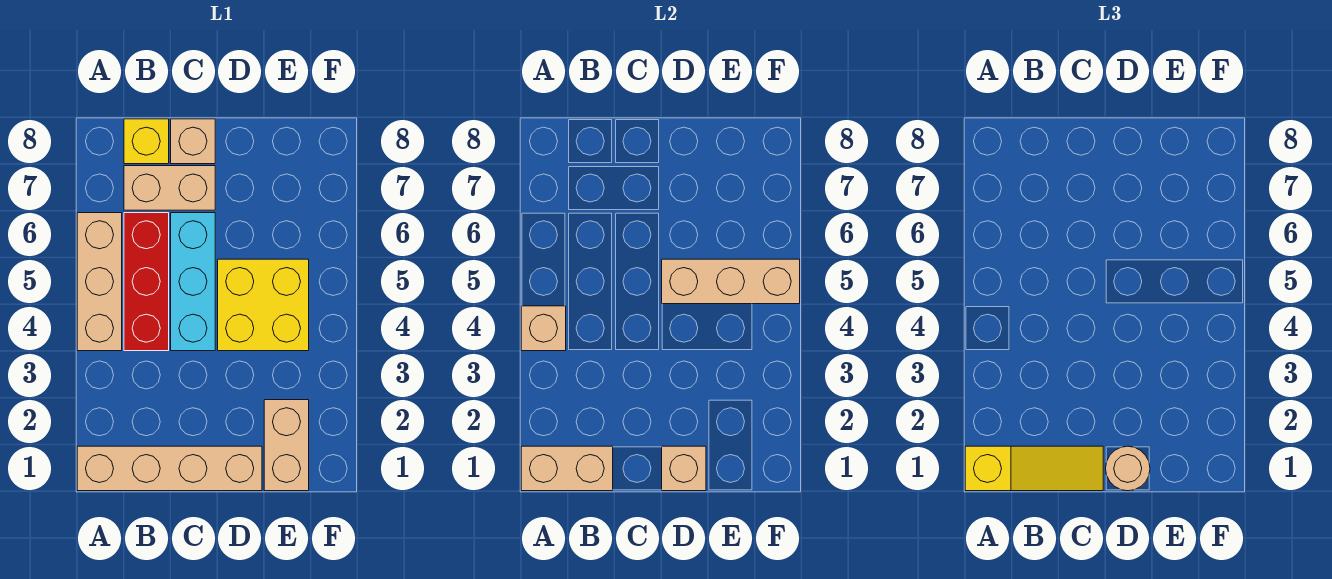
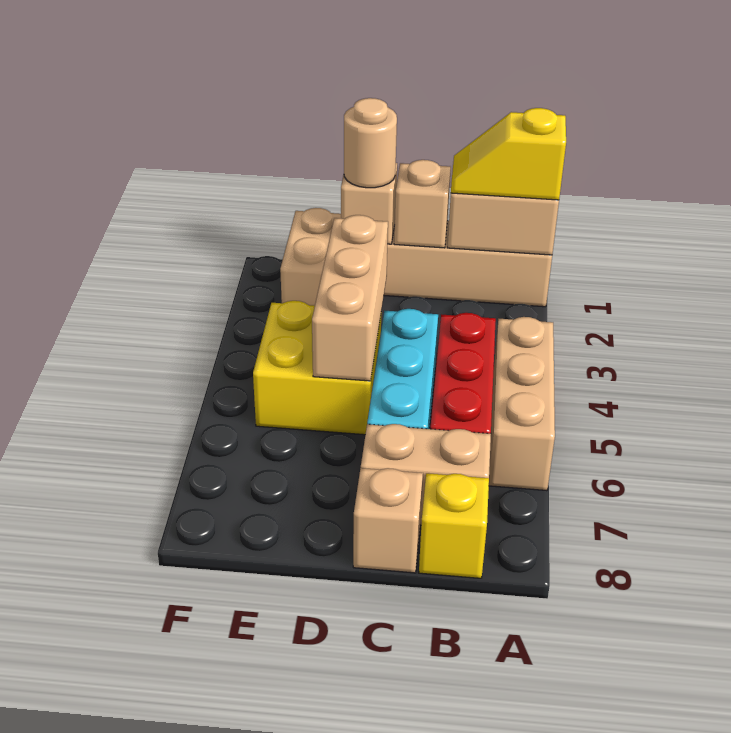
yellow 1x3 slope [965,446,1103,491] -> yellow 1x2 slope [451,108,566,200]
tan 1x1 brick [521,306,566,351] -> tan 1x1 brick moved to [394,160,451,248]
tan 1x3 brick [662,259,800,304] -> tan 1x3 brick turned to [312,215,388,381]

